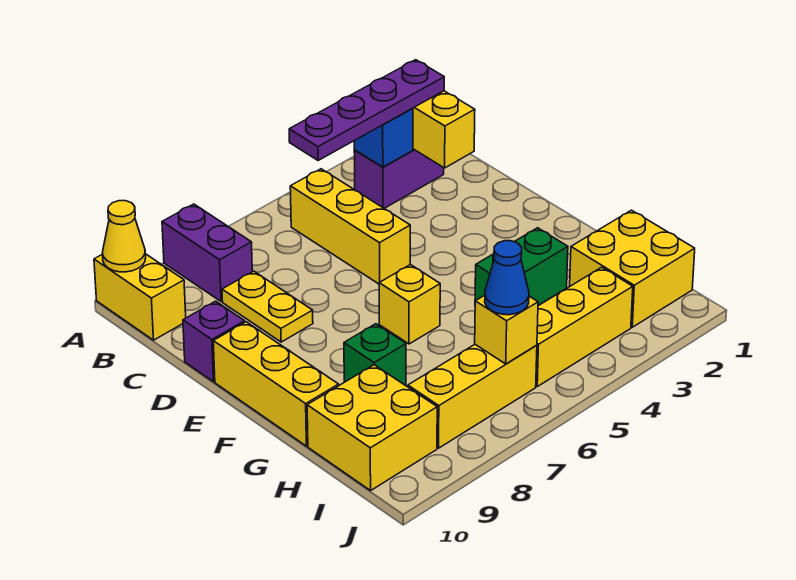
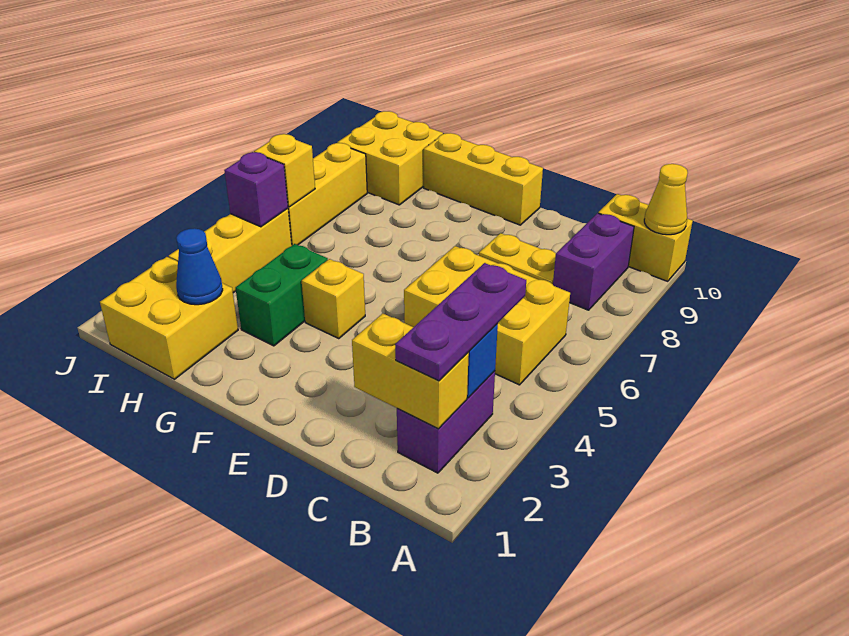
purple 1x2 brick [162,204,252,302] -> purple 1x2 brick turned to [553,213,634,310]
purple 1x4 plate [289,60,444,161] -> purple 1x3 plate [395,263,526,381]
yellow 1x3 brick [290,169,410,284] -> yellow 2x3 brick [404,246,570,385]
purple 1x1 brick [183,301,245,382] -> purple 1x1 brick moved to [224,152,288,227]
yellow 1x1 brick [379,264,440,344] -> yellow 1x1 brick moved to [302,259,365,339]
green 1x1 brick [344,324,406,386] -> none
blue 1x1 cone [485,241,529,315] -> blue 1x1 cone moved to [176,228,223,305]

